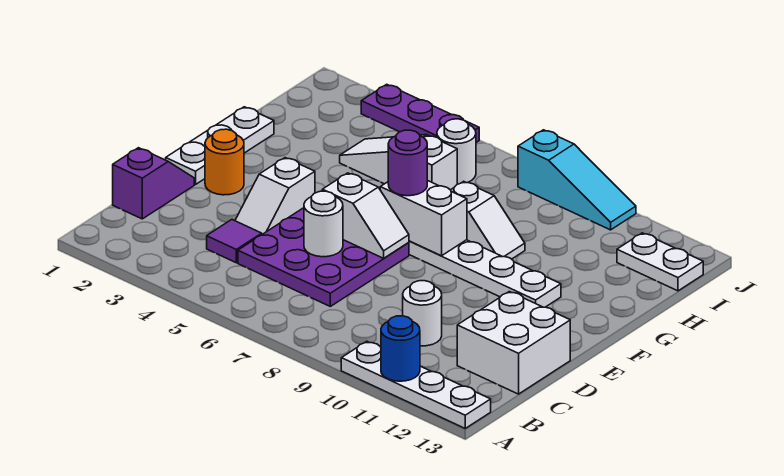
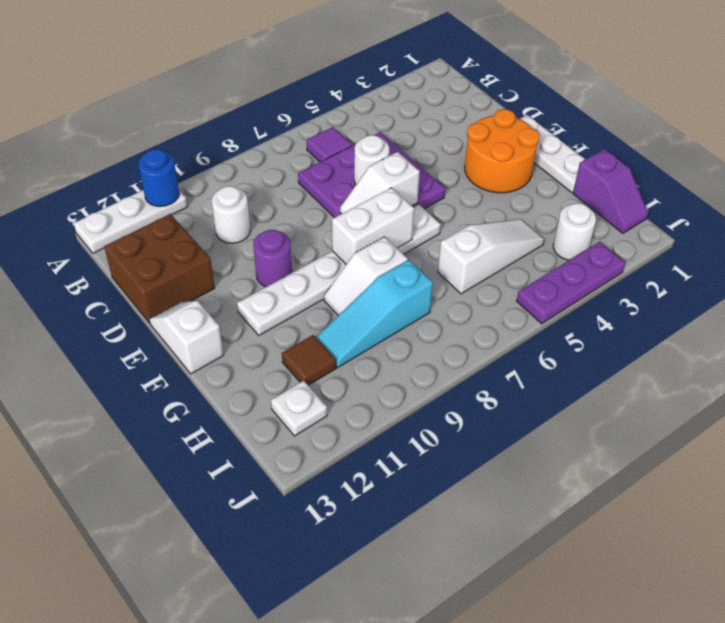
white 1x4 plate [341,341,491,428] -> white 1x3 plate [74,190,187,253]
purple 1x2 slope [113,148,194,219] -> purple 1x2 slope moved to [573,149,648,233]
purple 1x1 tile [207,220,262,263] -> purple 1x1 tile moved to [306,127,352,162]
white 2x2 brick [457,292,570,394] -> brown 2x2 brick [104,214,215,323]
white 1x2 slope [235,158,315,234] -> white 1x2 slope moved to [149,301,224,374]
orange 1x1 round brick [205,129,244,195] -> orange 2x2 round brick [465,109,540,193]
purple 1x1 round brick [388,130,427,196] -> purple 1x1 round brick moved to [253,230,292,287]
none -> brown 1x1 tile [282,335,336,385]
white 1x1 round brick [437,119,476,184] -> white 1x1 round brick moved to [553,203,596,260]
white 1x2 plate [617,233,703,291] -> white 1x1 plate [271,381,327,436]
cyan 1x3 slope [518,130,636,230] -> cyan 1x3 slope moved to [316,260,433,367]

